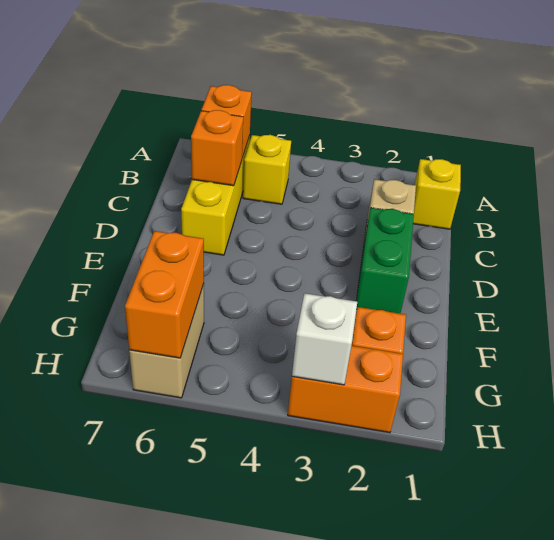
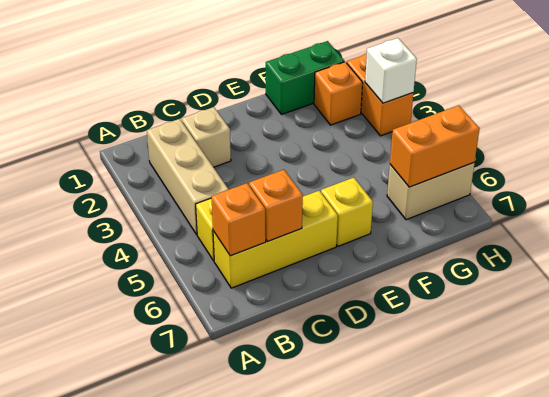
yellow 1x1 brick [413,159,461,229] -> yellow 1x1 brick moved to [321,178,373,246]
none -> tan 1x3 brick [147,119,229,235]
green 1x2 brick [356,208,414,313] -> green 1x2 brick moved to [266,41,344,115]

